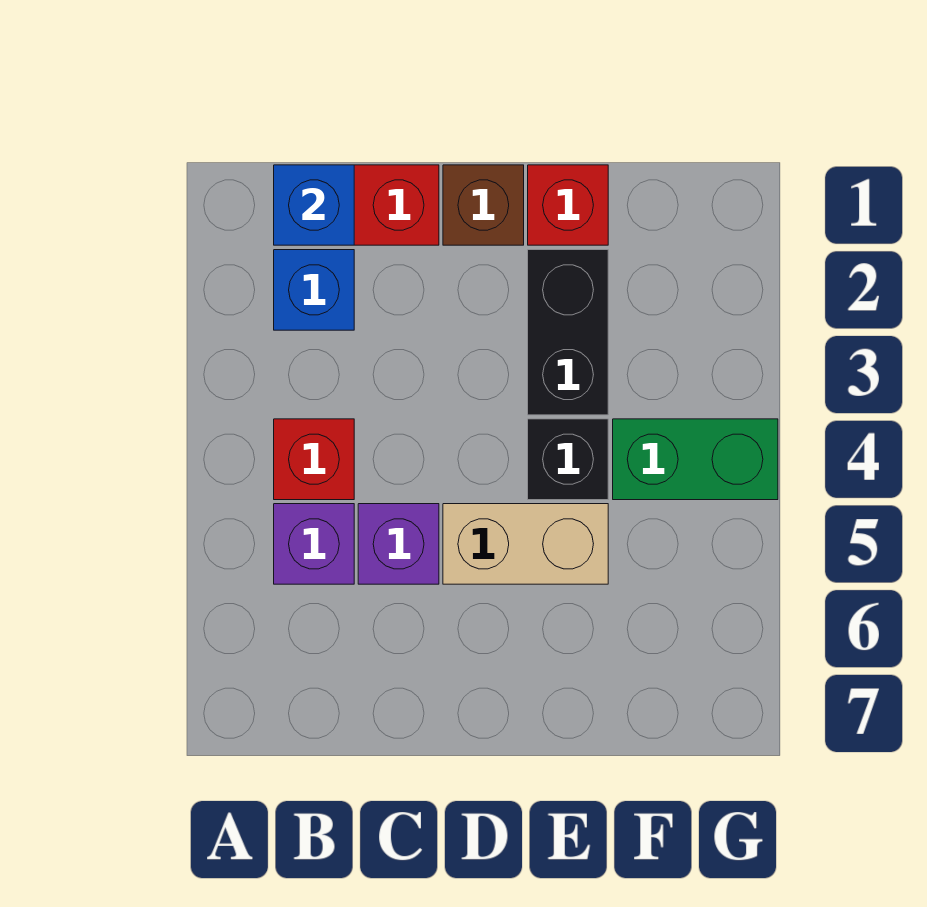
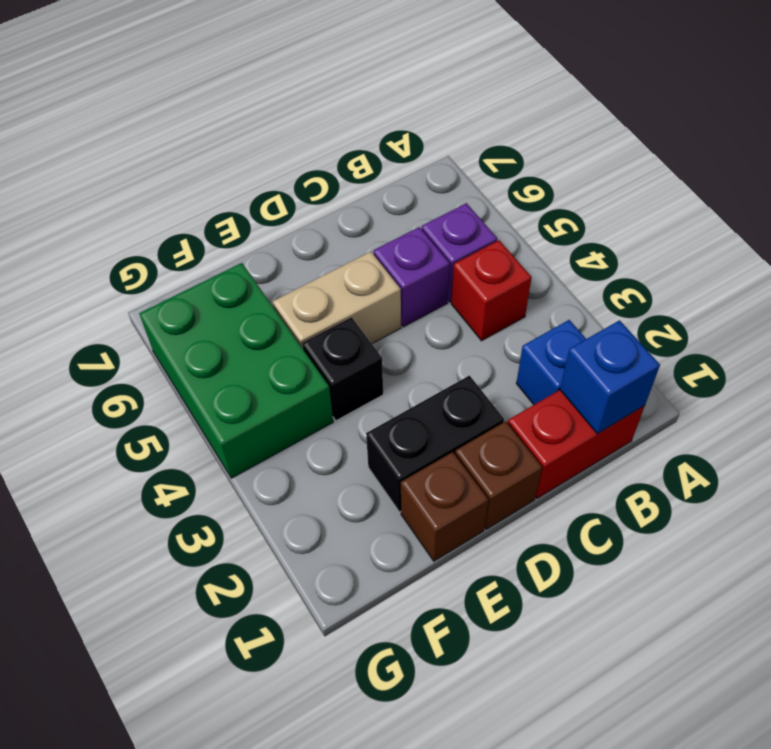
red 1x1 brick [528,165,608,245] -> brown 1x1 brick [401,452,488,561]
black 1x2 brick [528,250,608,415] -> black 1x2 brick turned to [366,376,504,512]
green 1x2 brick [613,419,778,500] -> green 2x3 brick [139,263,333,478]

